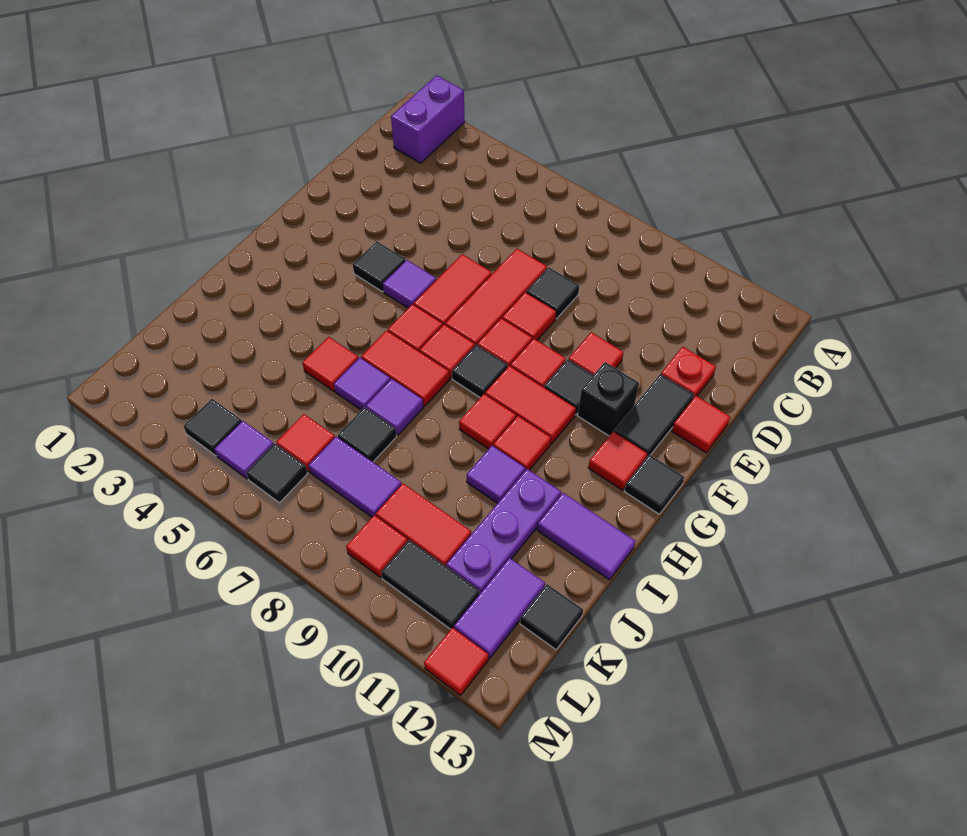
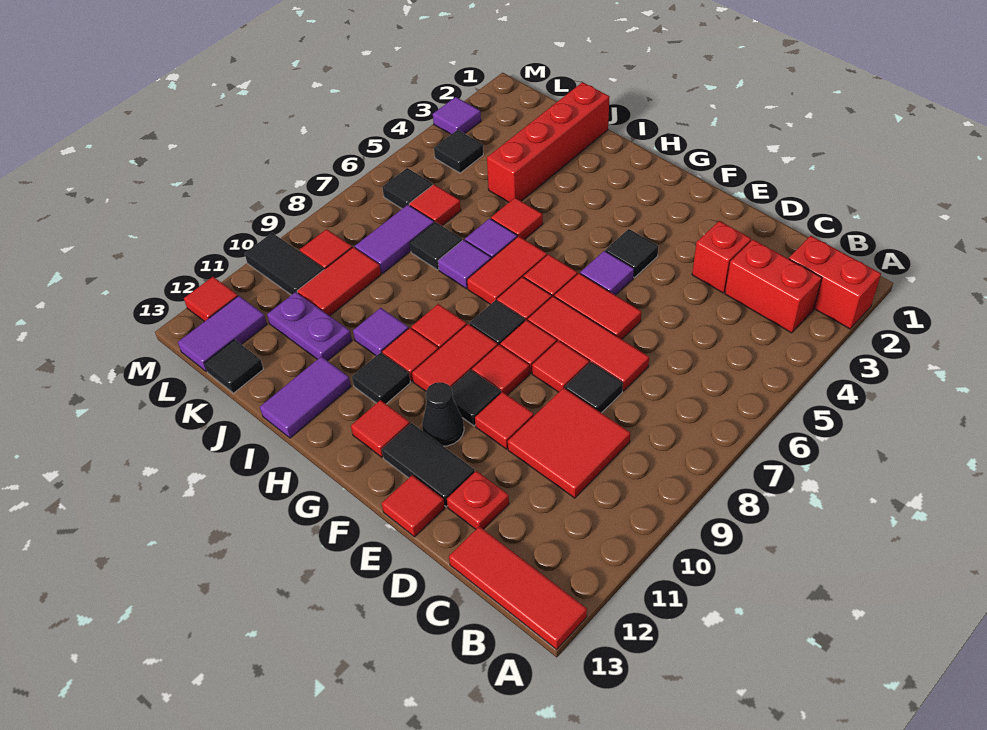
purple 1x2 brick [391,75,465,163] -> red 1x2 brick [789,236,881,329]
none -> red 1x3 tile [449,526,587,649]
none -> red 1x2 brick [725,240,822,333]
none -> red 2x2 tile [508,388,630,498]
none -> red 1x1 brick [692,221,751,293]
black 1x1 brick [578,362,639,436] -> black 1x1 cone [422,382,464,446]
black 1x1 tile [624,455,684,514] -> black 1x1 tile moved to [352,353,411,404]
purple 1x3 plate [446,469,561,593] -> purple 1x2 plate [267,292,352,361]
none -> red 1x4 brick [487,82,610,202]
purple 1x2 tile [454,558,545,658] -> purple 1x2 tile turned to [178,296,267,372]
purple 1x1 tile [215,421,273,479] -> purple 1x1 tile moved to [433,97,481,134]
black 1x2 tile [381,540,480,629] -> black 1x2 tile turned to [245,233,324,295]

